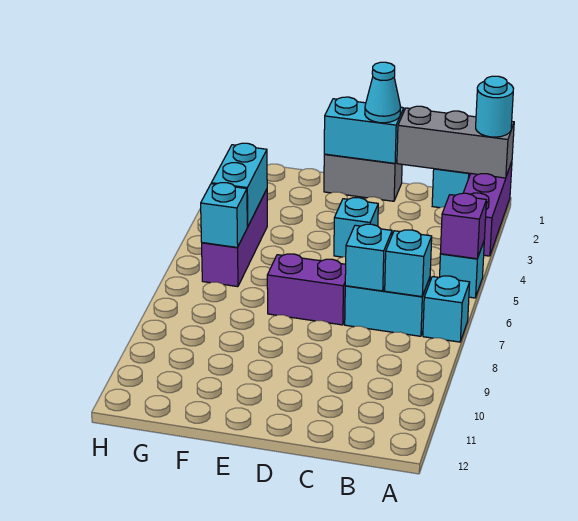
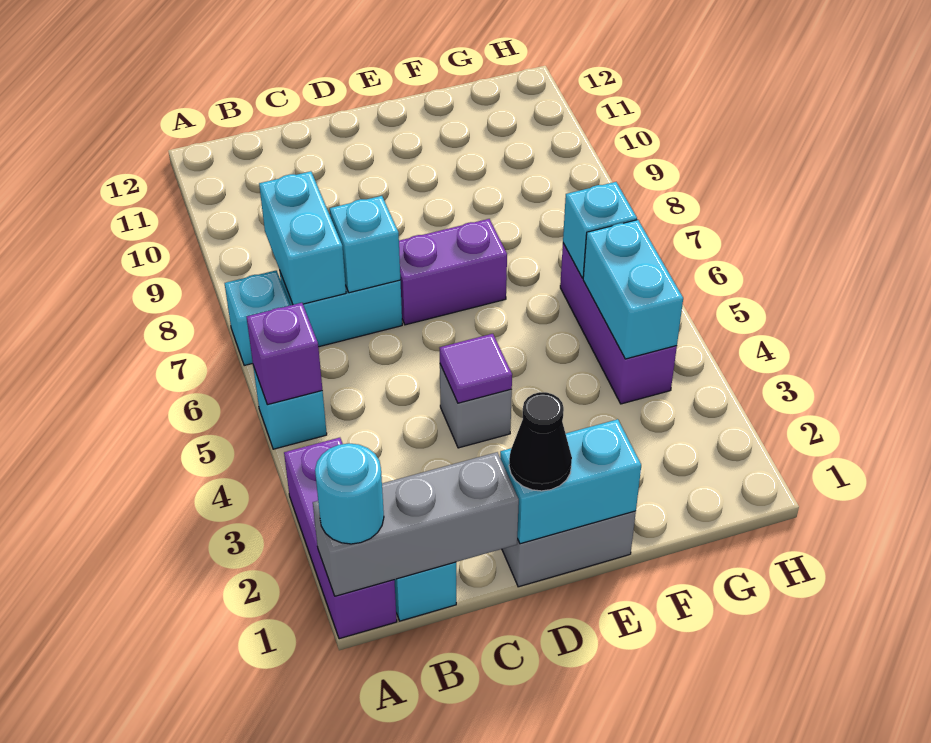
cyan 1x1 brick [385,230,432,297] -> cyan 1x2 brick [259,171,346,305]
cyan 1x1 cone [365,62,401,123] -> black 1x1 cone [509,392,572,491]
cyan 1x1 brick [334,198,378,257] -> grey 1x1 brick [440,364,512,448]
none -> purple 1x1 tile [440,334,512,403]

